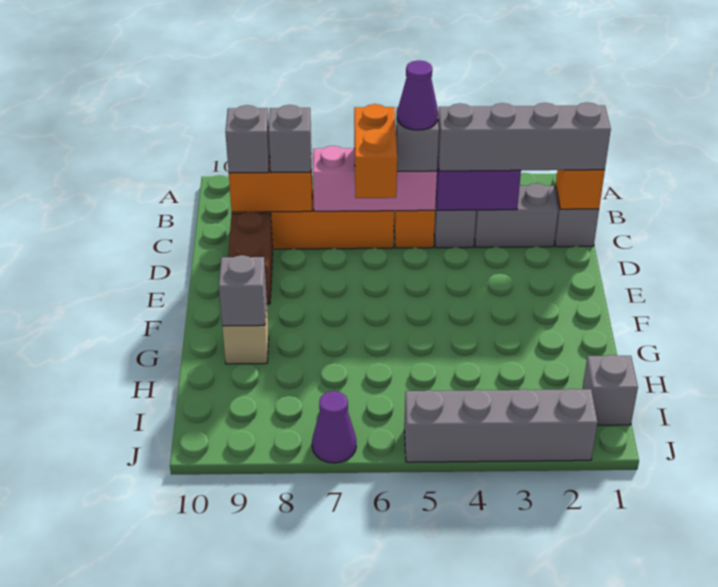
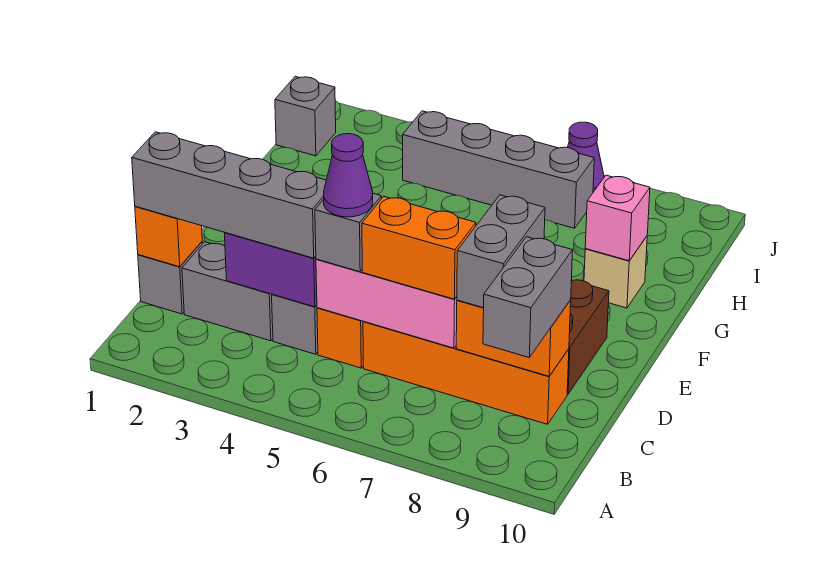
orange 1x2 brick [354,104,397,198] -> orange 1x2 brick turned to [362,197,476,299]
grey 1x1 brick [269,105,311,173] -> grey 1x2 brick [457,195,545,308]
grey 1x1 brick [225,105,270,173] -> grey 1x2 brick [483,237,573,357]
grey 1x1 brick [219,255,267,326] -> pink 1x1 brick [585,175,650,261]
grey 1x4 brick [404,389,598,462] -> grey 1x4 brick moved to [403,111,594,228]

